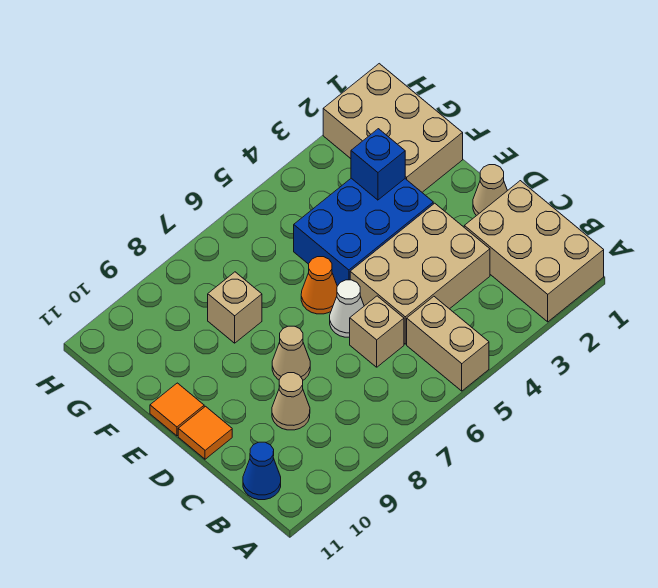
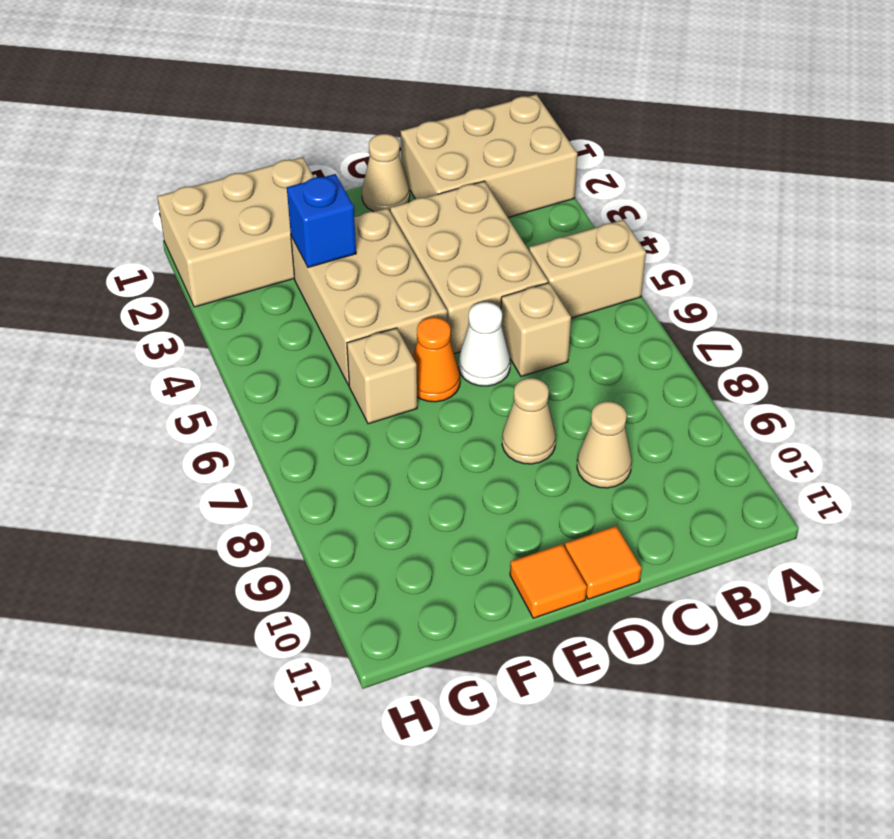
blue 1x1 cone [243,442,281,500] -> none
blue 2x3 brick [294,178,433,286] -> tan 2x3 brick [291,208,447,385]
tan 1x1 brick [208,272,262,343] -> tan 1x1 brick moved to [347,328,417,424]

